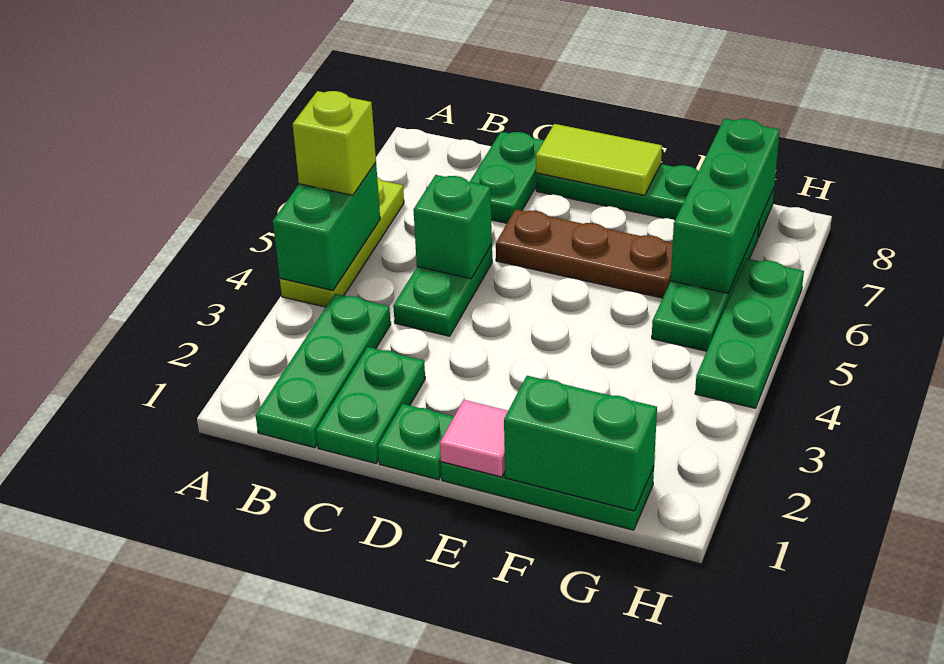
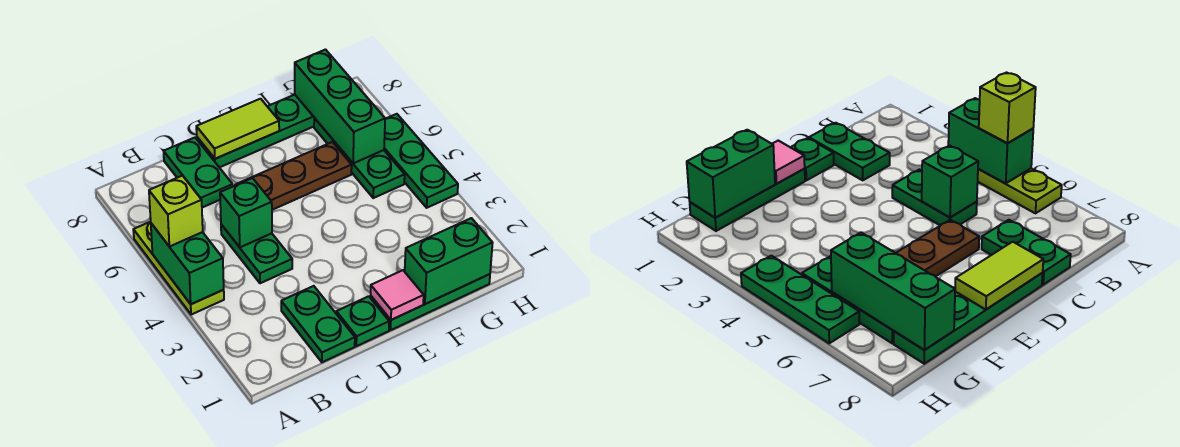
green 1x3 plate [255,294,391,448] -> none

